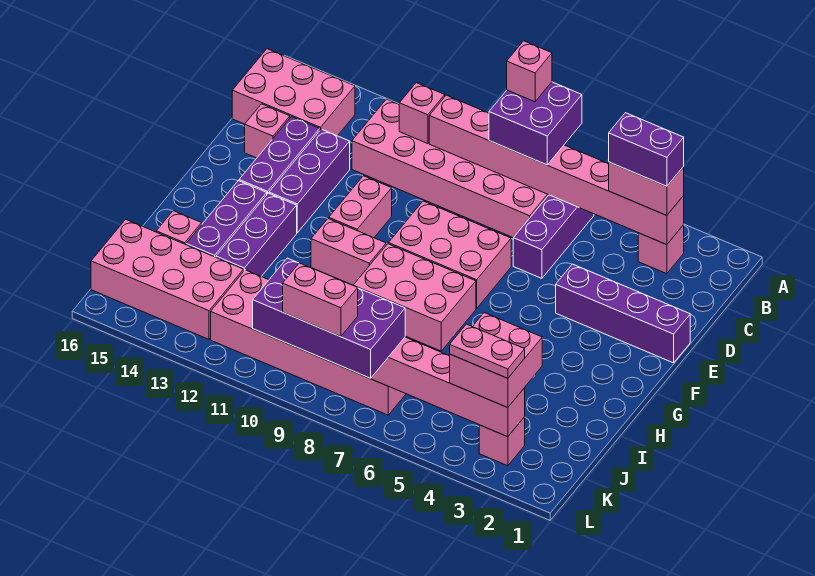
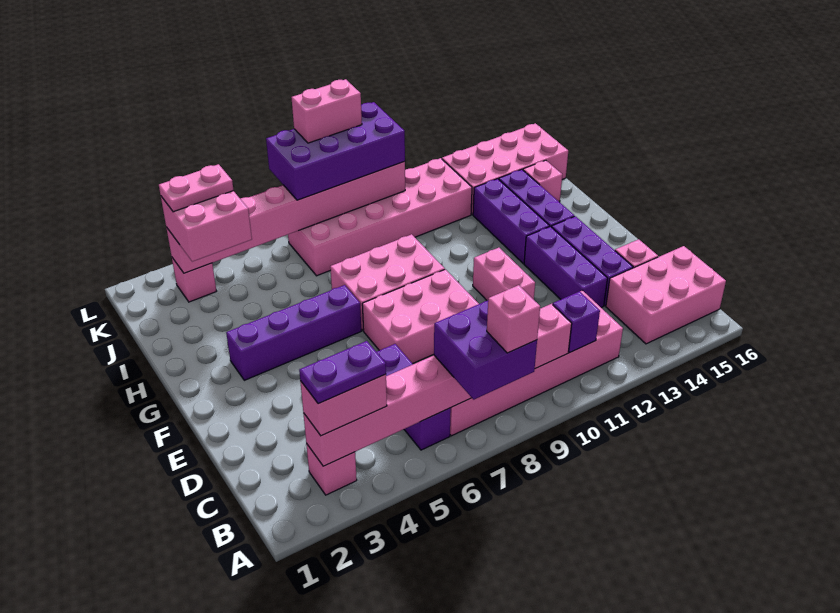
purple 1x2 brick [609,113,684,186] -> purple 1x2 plate [299,341,386,404]
pink 1x1 brick [399,83,445,144] -> purple 1x1 brick [553,291,600,352]
purple 1x4 brick [556,264,690,363] -> purple 1x4 brick moved to [226,285,361,380]
pink 1x2 brick [311,218,386,285] -> none

